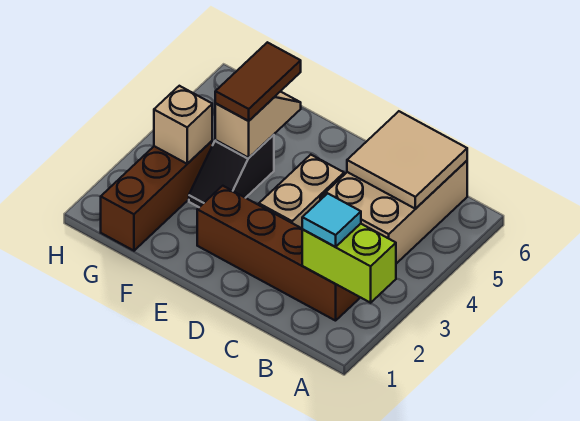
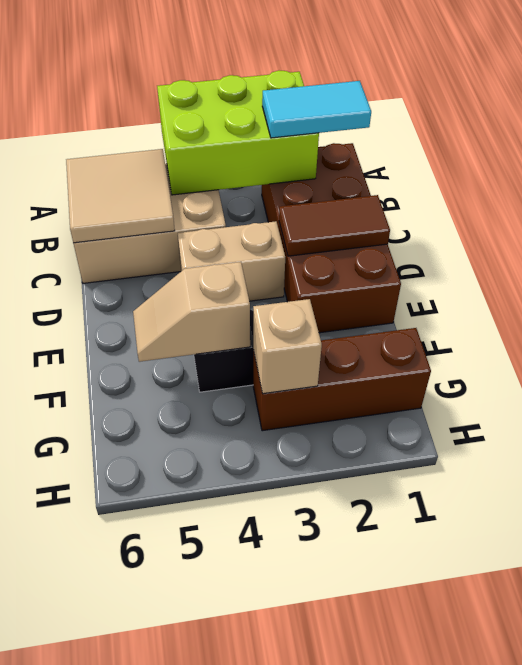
lime 1x2 brick [302,224,396,303] -> lime 2x3 brick [157,71,319,195]
brown 1x4 brick [197,186,360,321] -> brown 2x4 brick [262,143,401,333]
cyan 1x1 tile [302,193,361,247] -> cyan 1x2 tile [262,81,371,138]
brown 1x2 tile [215,42,301,121] -> brown 1x2 tile moved to [279,195,390,256]

